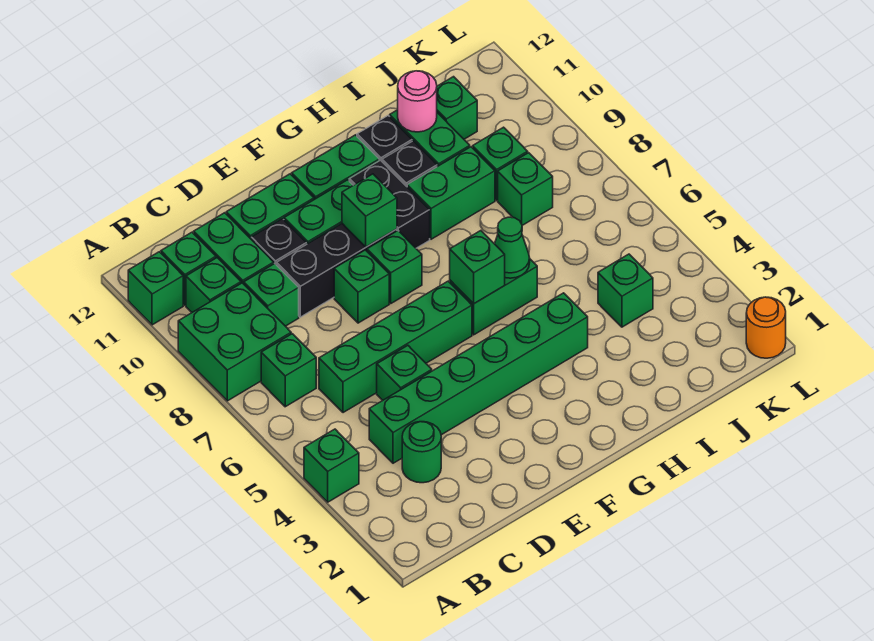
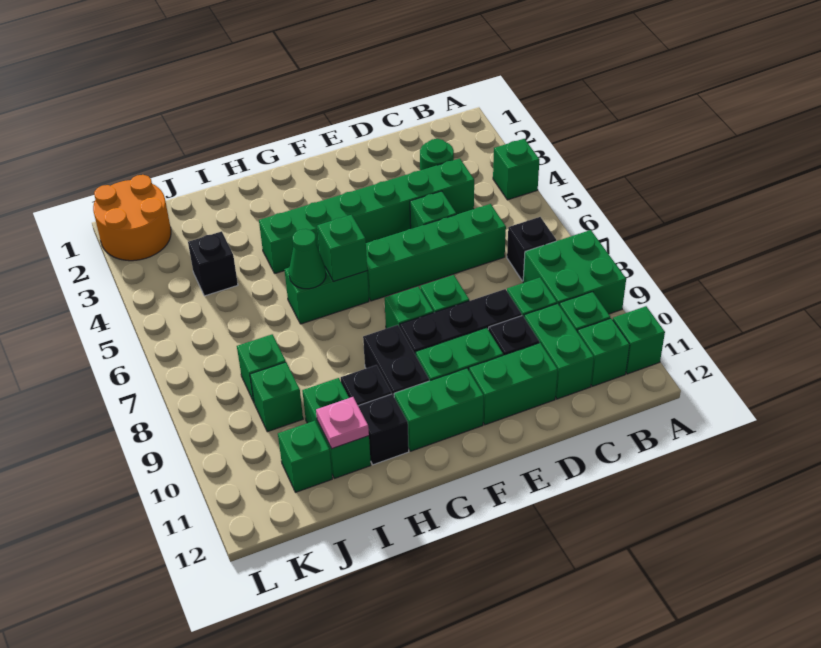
green 1x1 brick [261,334,316,407] -> black 1x1 brick [507,217,556,281]
green 1x1 brick [342,174,397,247] -> none
green 1x2 brick [407,147,495,239] -> none
pink 1x1 round brick [398,71,437,132] -> pink 1x1 plate [316,397,369,449]
green 1x1 brick [598,254,653,327] -> black 1x1 brick [188,231,238,296]
orange 1x1 round brick [746,297,786,358] -> orange 2x2 round brick [93,175,171,261]

